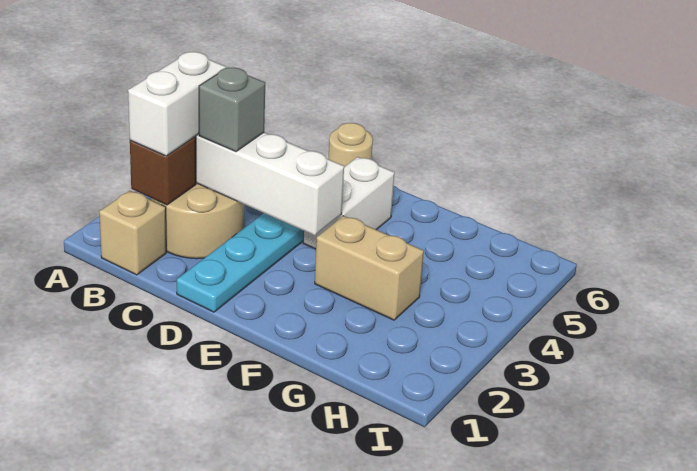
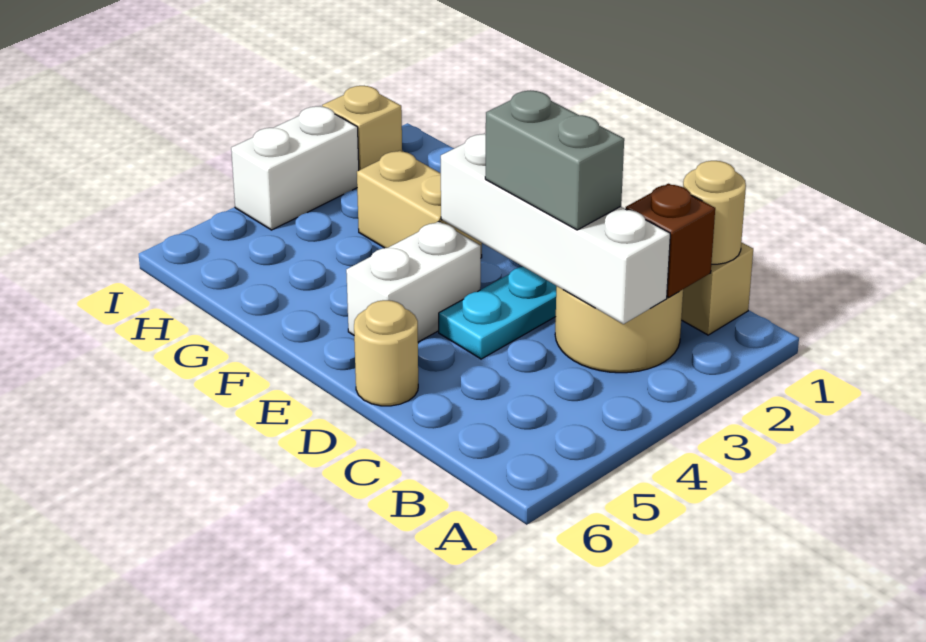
none -> tan 1x1 round brick [683,161,746,264]
white 1x2 brick [128,52,226,156] -> white 1x2 brick moved to [231,106,359,230]
grey 1x1 brick [199,68,265,152] -> grey 1x2 brick [485,91,624,230]
none -> tan 1x1 brick [322,86,402,170]

